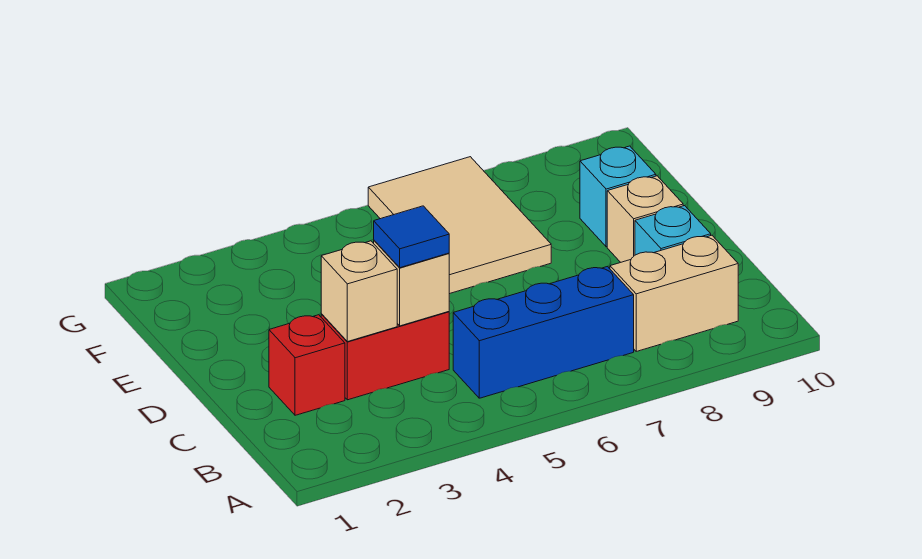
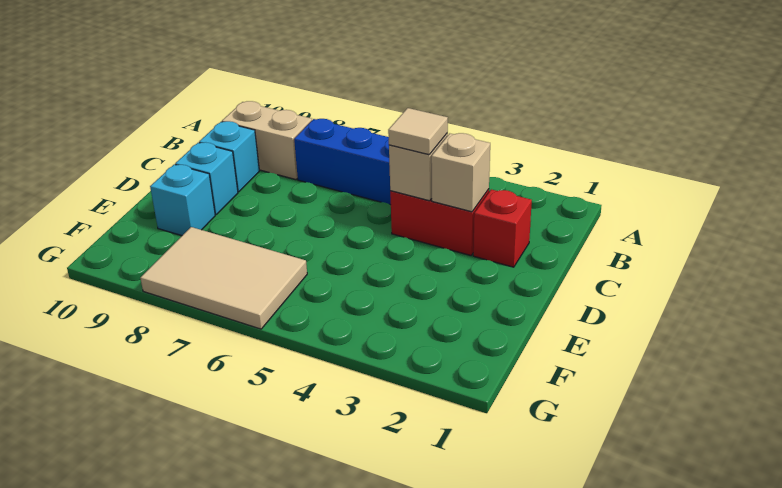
blue 1x1 tile [374,206,449,268] -> tan 1x1 tile [388,108,448,155]
tan 1x1 brick [607,176,683,262] -> cyan 1x1 brick [175,142,238,215]
tan 2x3 tile [368,157,551,294] -> tan 2x3 tile turned to [140,227,307,329]

